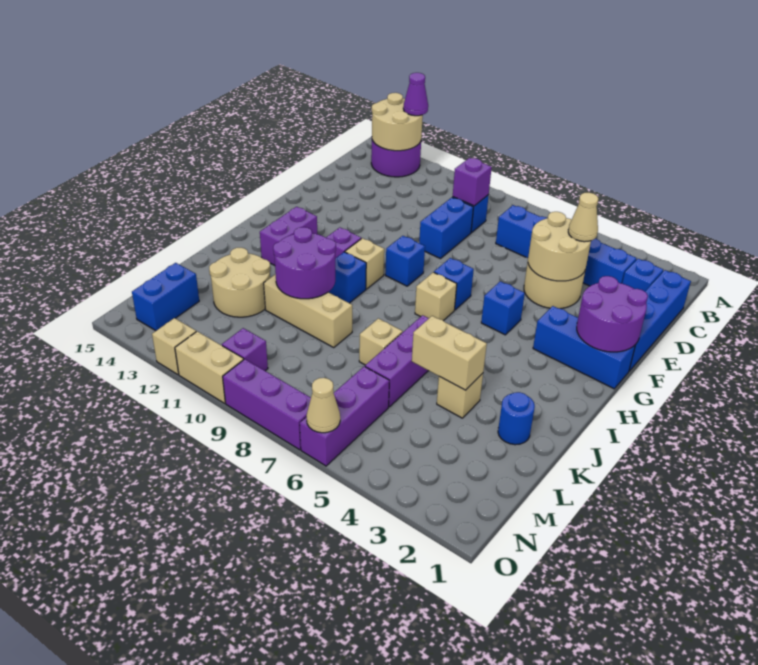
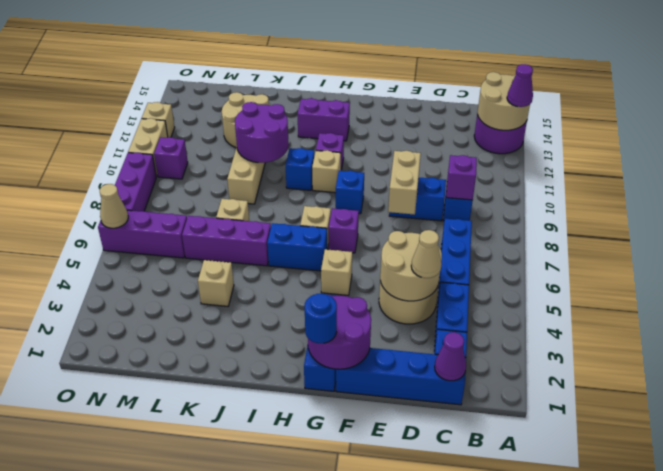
none -> purple 1x1 cone [435,332,466,381]
blue 1x1 brick [481,281,525,335] -> tan 1x1 brick [321,249,352,295]
blue 1x1 brick [434,258,474,310] -> purple 1x1 brick [329,208,359,253]
blue 1x1 round brick [498,392,535,445] -> blue 1x1 round brick moved to [305,294,337,343]
tan 1x2 brick [412,316,487,390] -> tan 1x2 brick moved to [388,151,421,215]
blue 1x2 brick [132,263,199,331] -> blue 1x2 brick moved to [267,223,327,271]

